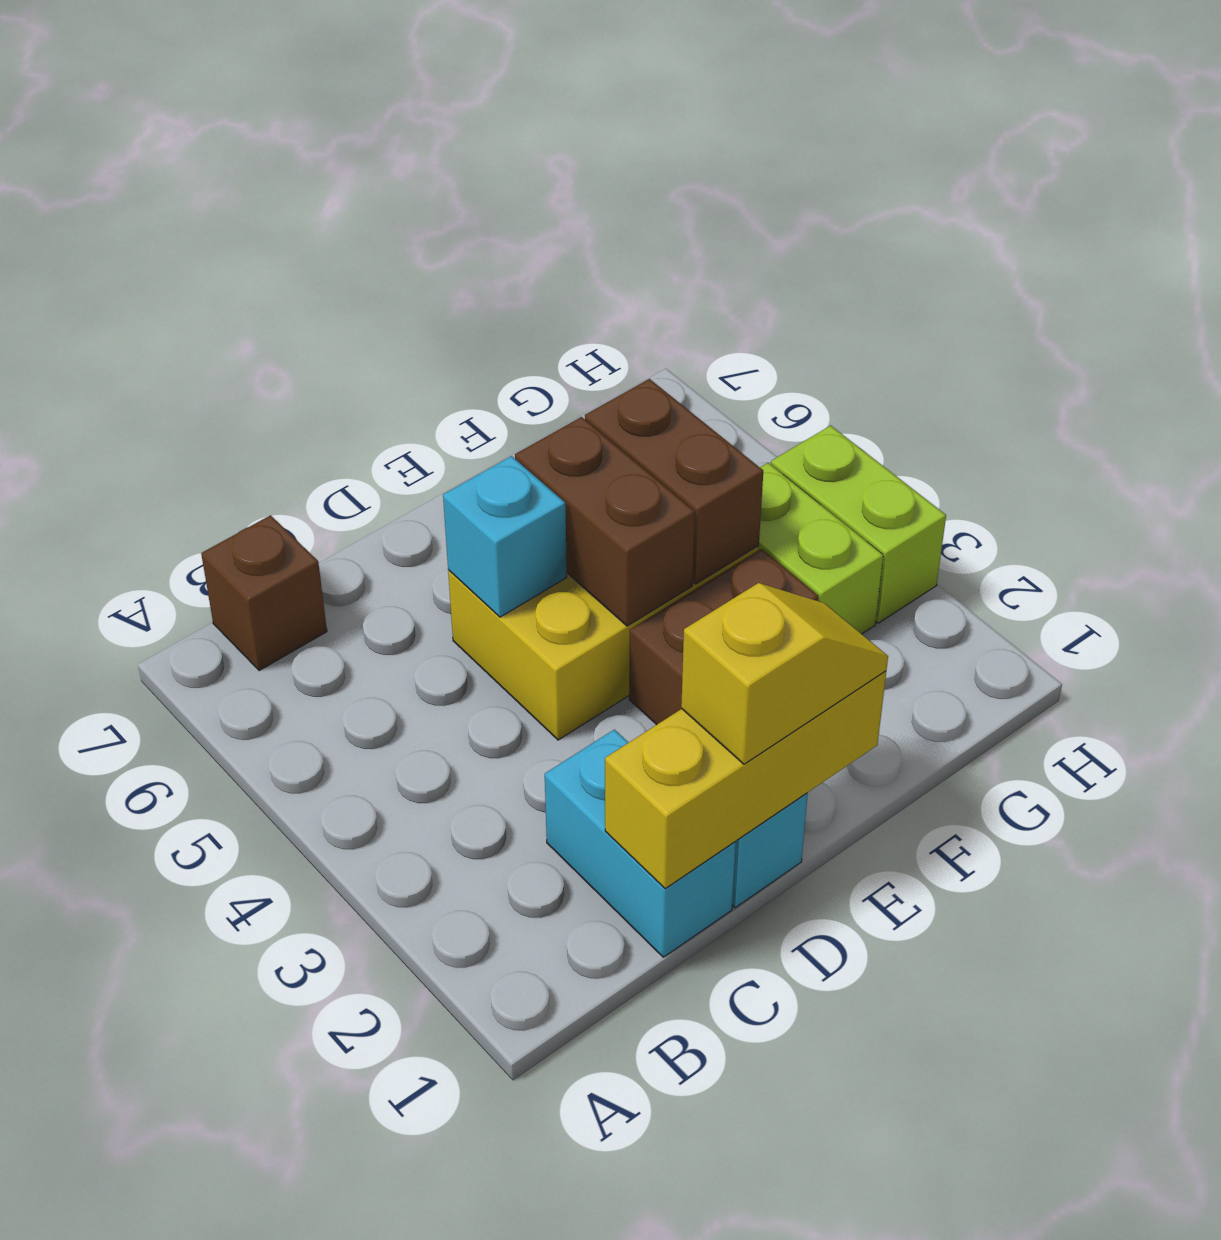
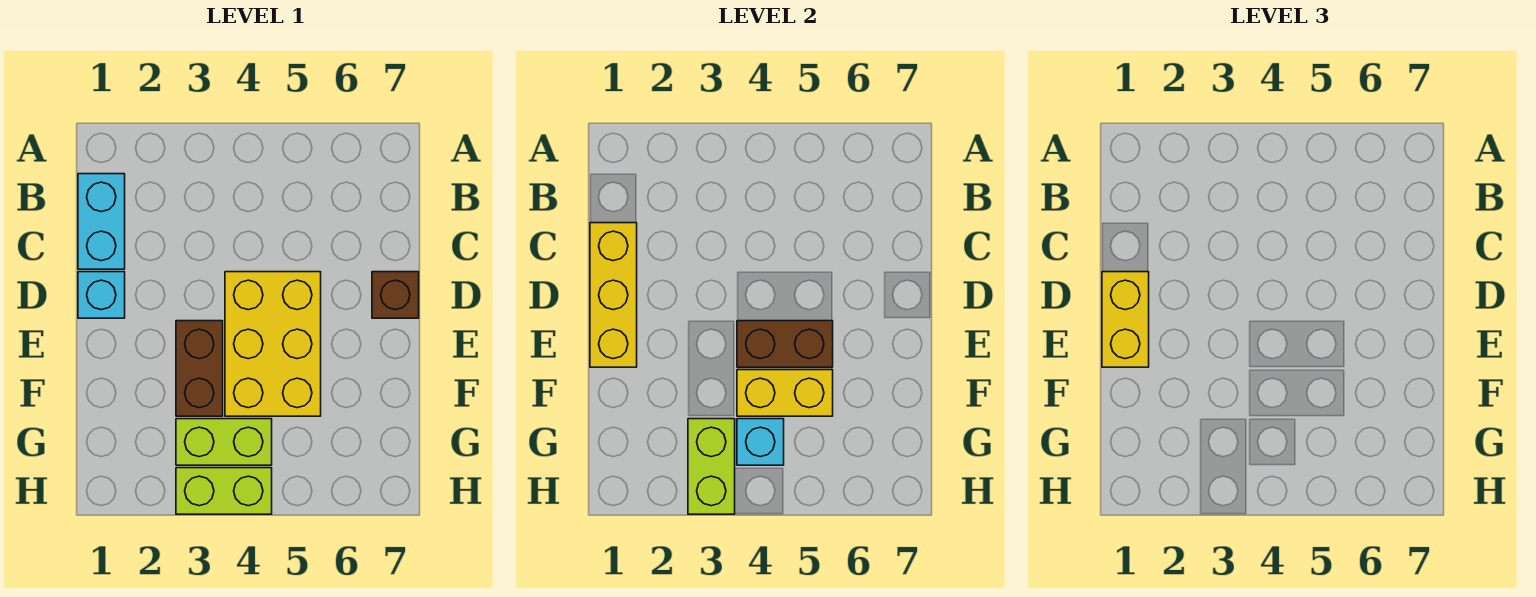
brown 1x1 brick [201,515,327,671] -> brown 1x1 brick moved to [372,272,419,318]
cyan 1x2 brick [545,730,736,957] -> cyan 1x2 brick turned to [78,174,125,269]
yellow 1x2 slope [681,583,888,764] -> yellow 1x2 brick [1102,272,1149,367]
cyan 1x1 brick [443,456,567,617] -> cyan 1x1 brick moved to [737,419,784,465]
brown 1x2 brick [585,379,763,584] -> yellow 1x2 brick [737,370,833,416]
none -> lime 1x2 brick [688,419,735,514]

